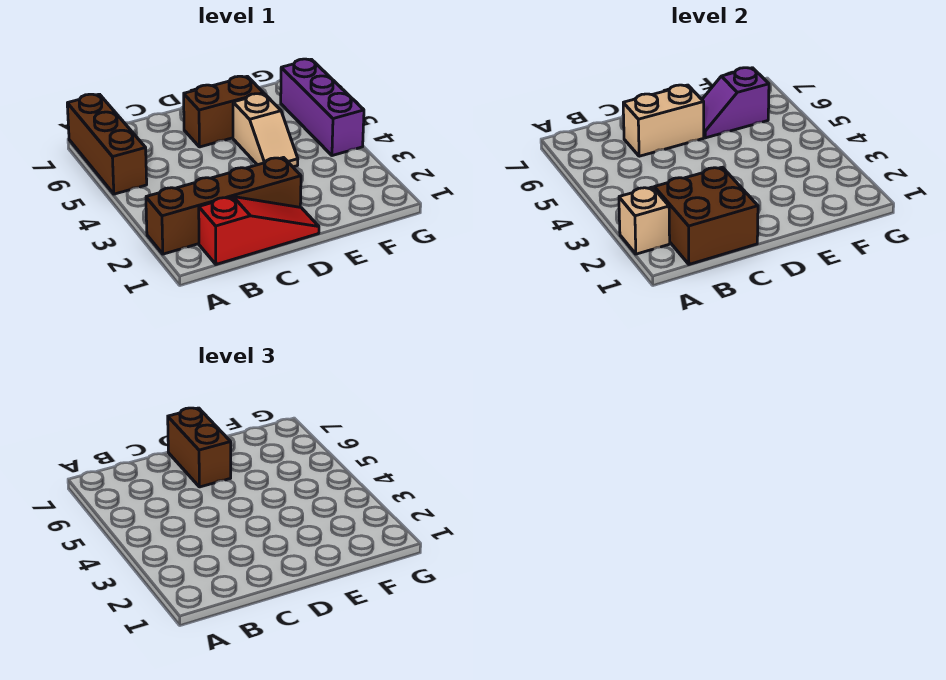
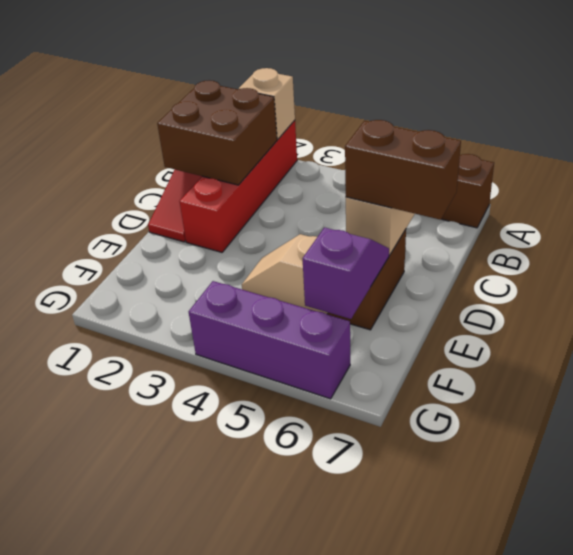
brown 1x4 brick [146,158,301,254] -> red 1x4 brick [180,120,297,252]

